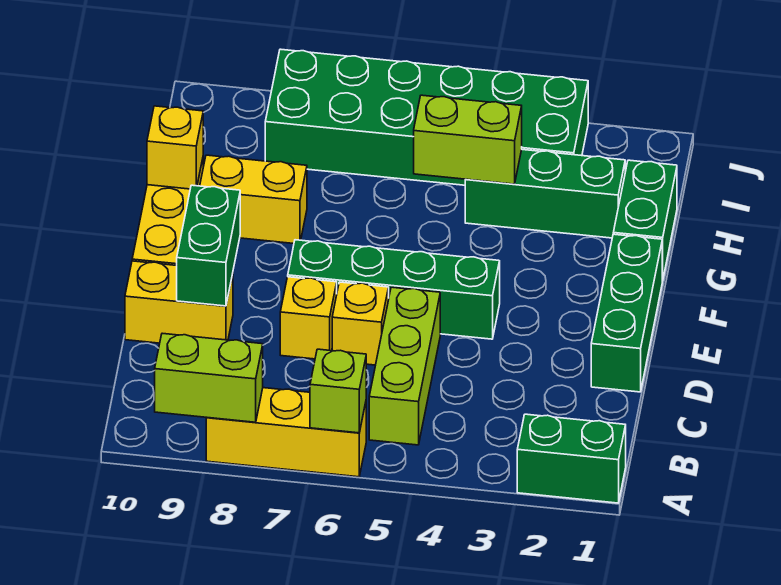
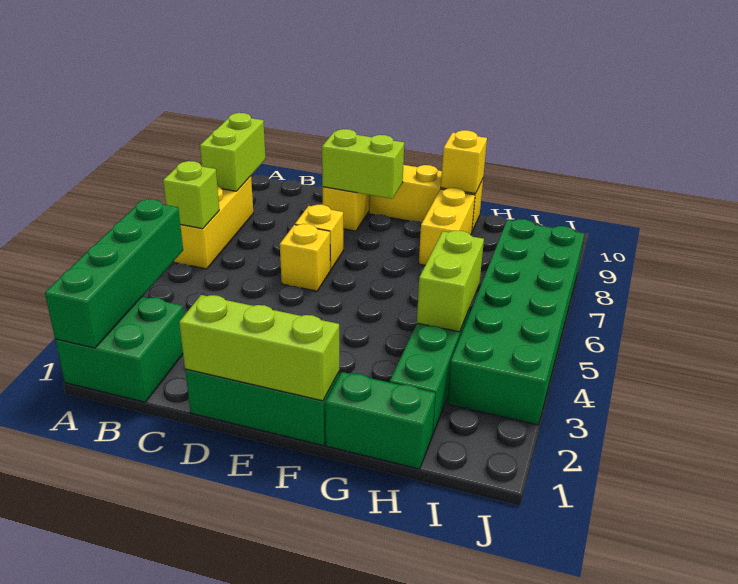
green 1x2 brick [517,414,626,503] -> green 2x2 brick [55,297,184,402]
lime 1x3 brick [369,287,440,445] -> lime 1x3 brick moved to [179,295,339,401]
green 1x2 brick [177,185,240,306] -> lime 1x2 brick [322,129,404,199]
green 1x4 brick [288,240,500,339] -> green 1x4 brick moved to [45,199,183,348]

